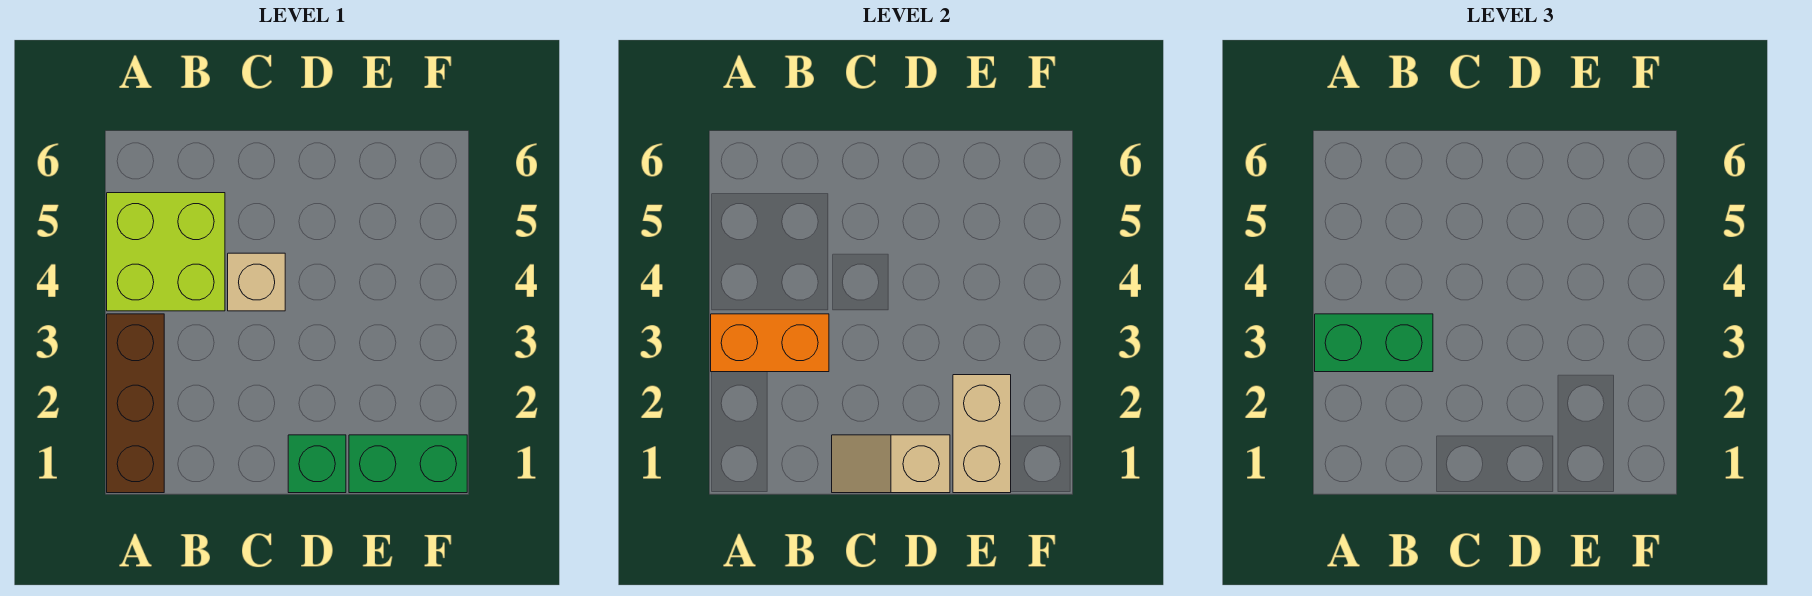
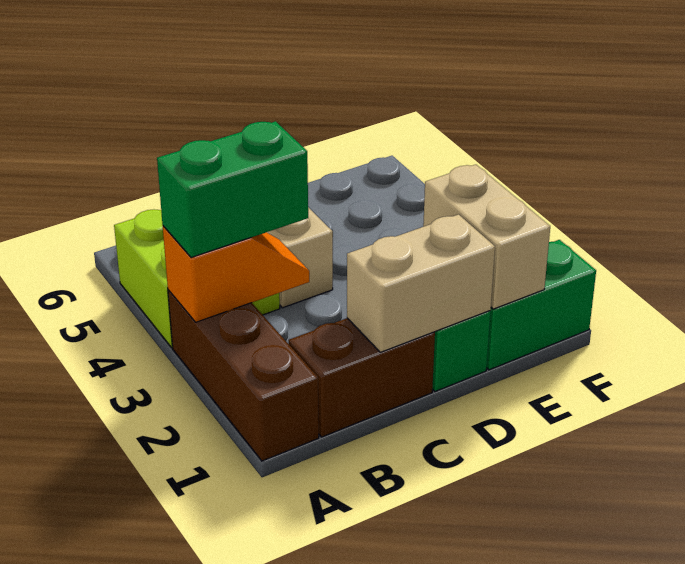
orange 1x2 brick [711,314,829,372] -> orange 1x2 slope [163,226,309,322]
none -> brown 1x2 brick [289,318,435,437]
tan 1x2 slope [832,435,950,493] -> tan 1x2 brick [347,214,495,352]

